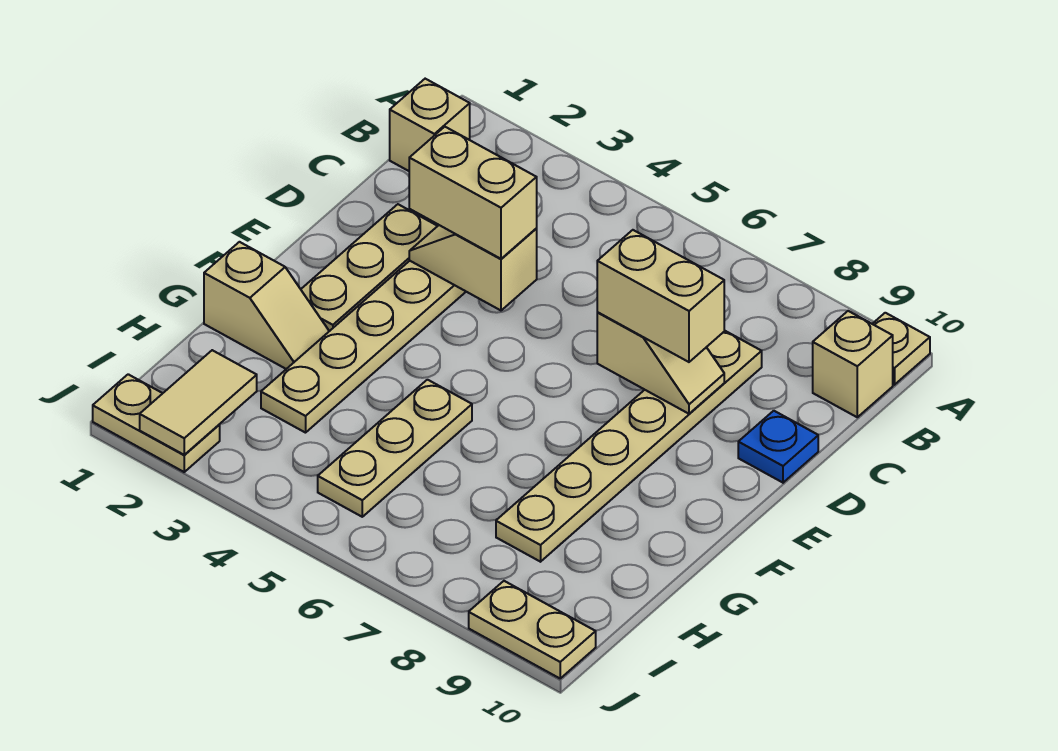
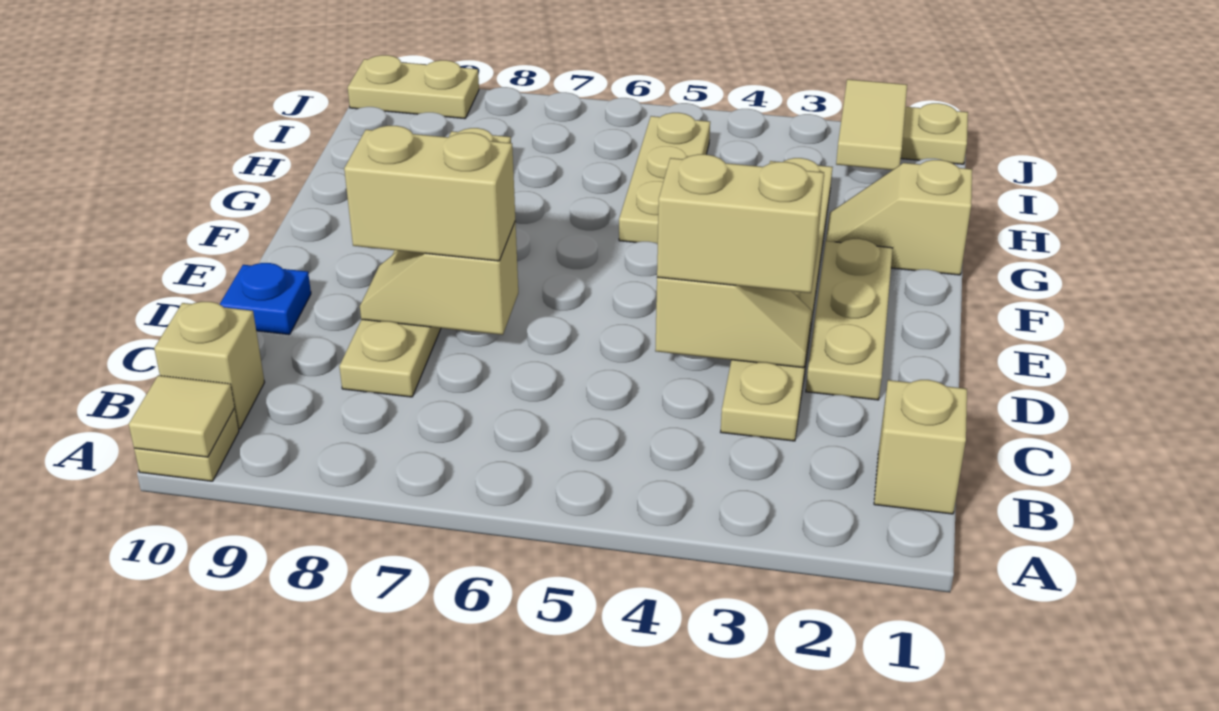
none -> tan 1x1 tile [129,375,235,457]

